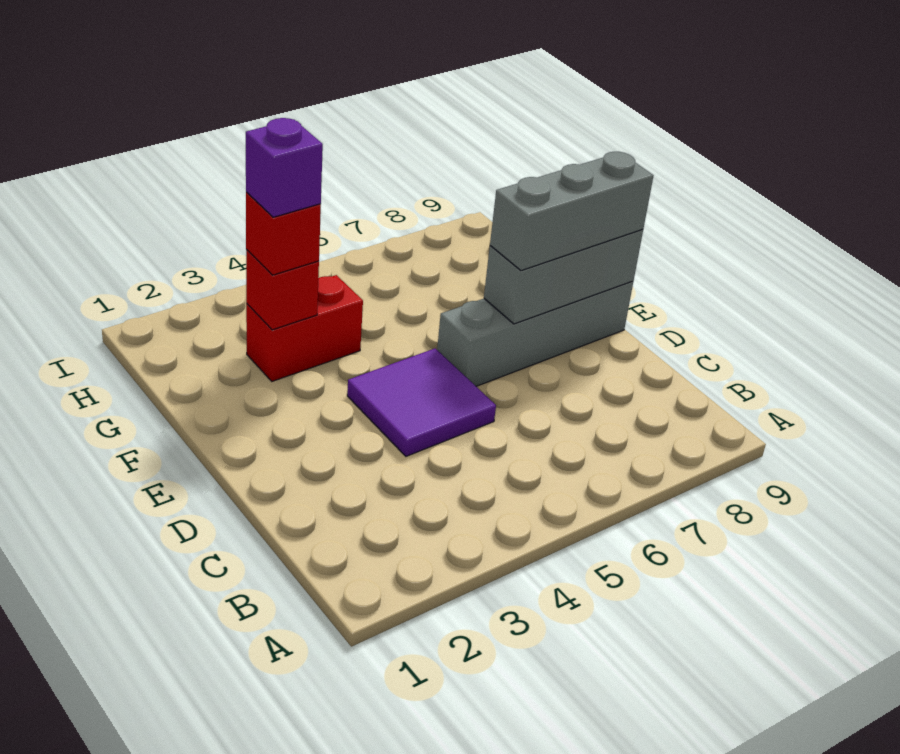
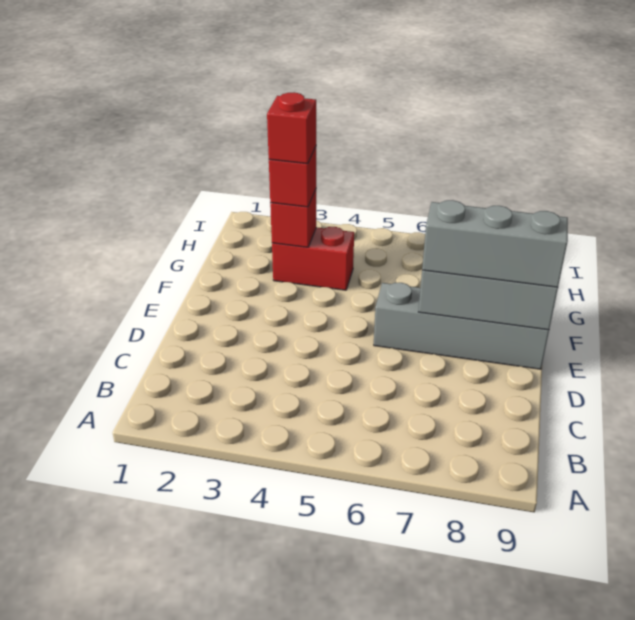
purple 2x2 tile [347,348,496,456] -> none
purple 1x1 brick [246,118,323,217] -> red 1x1 brick [267,92,316,164]

